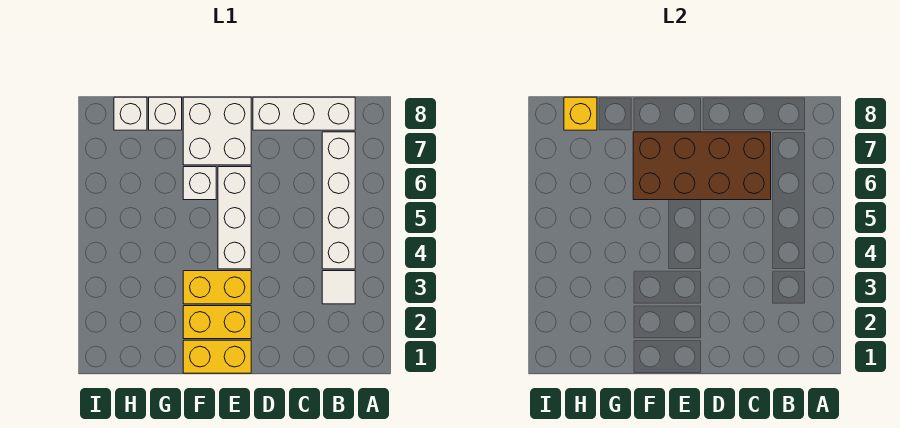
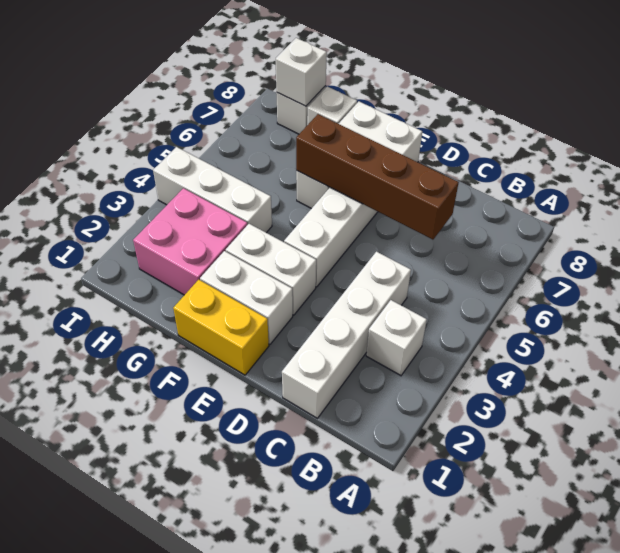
white 1x1 tile [322,271,355,304] -> white 1x1 brick [366,300,427,376]
white 1x4 brick [322,132,355,269] -> white 1x4 brick moved to [282,252,411,418]
white 1x3 brick [253,97,355,130] -> white 1x3 brick moved to [153,147,272,233]
brown 2x4 brick [633,132,771,200] -> brown 1x4 brick [296,114,459,240]
yellow 1x2 brick [183,306,251,339] -> white 1x2 brick [200,251,293,344]
yellow 1x2 brick [183,271,251,304] -> white 1x2 brick [226,224,316,315]
none -> pink 2x2 brick [133,188,247,295]
yellow 1x1 brick [564,97,597,130] -> white 1x1 brick [276,38,327,106]

